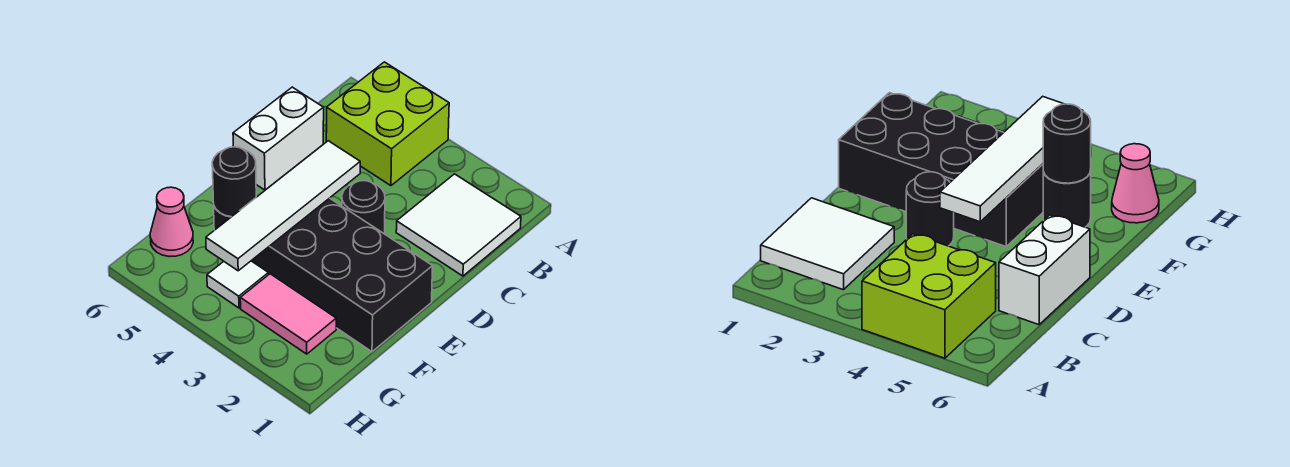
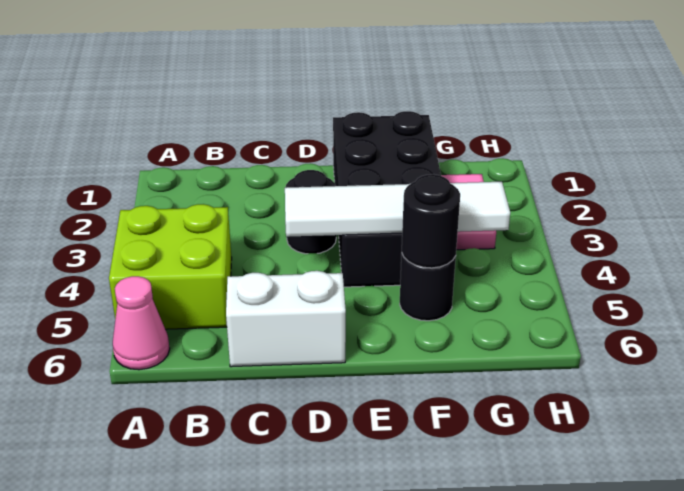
white 2x2 tile [396,174,521,276] -> none
white 1x1 tile [207,261,268,308] -> none
pink 1x1 cone [150,187,193,257] -> pink 1x1 cone moved to [113,276,170,370]

